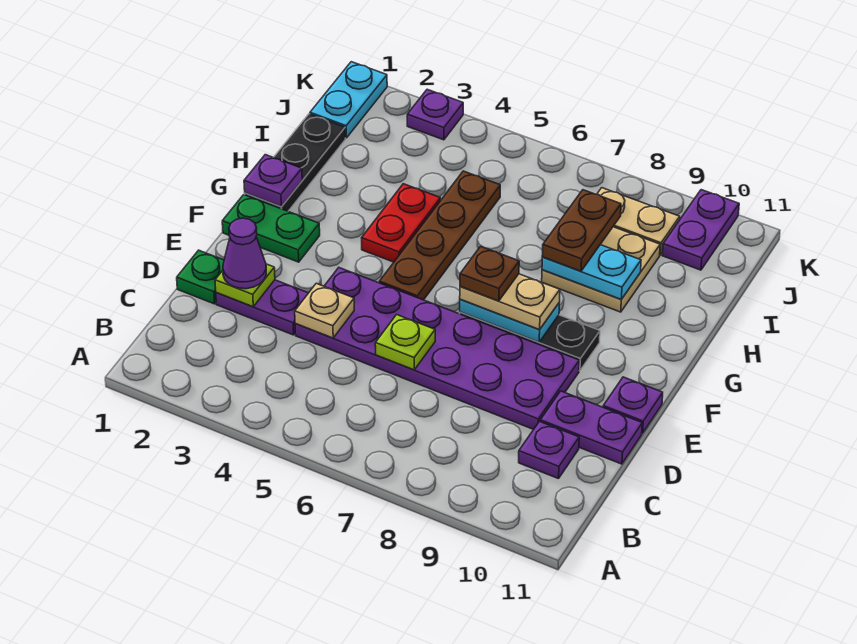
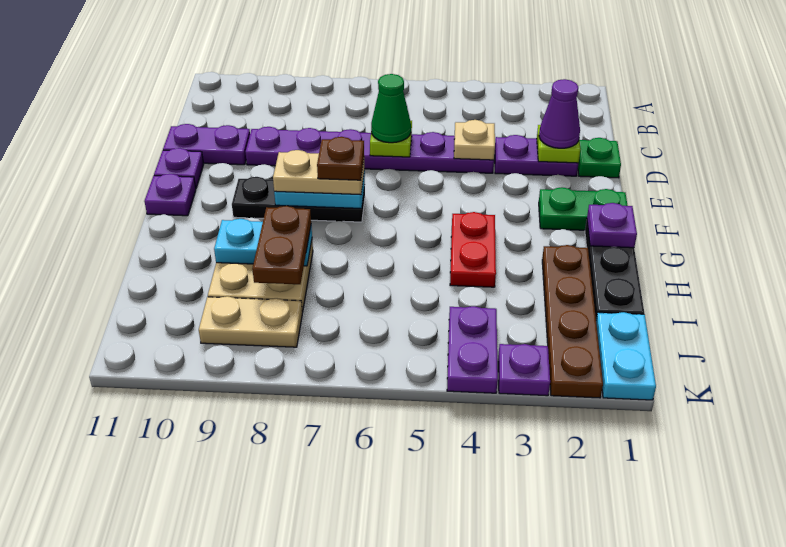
purple 1x1 plate [519,422,579,479] -> purple 1x1 plate moved to [144,174,196,216]
purple 2x6 plate [295,268,579,429] -> purple 1x6 plate [246,127,494,173]
none -> green 1x1 cone [371,74,411,143]
brown 1x4 plate [379,171,500,300] -> brown 1x4 plate moved to [542,245,603,398]
purple 1x2 plate [662,190,739,270] -> purple 1x2 plate moved to [447,306,498,393]

